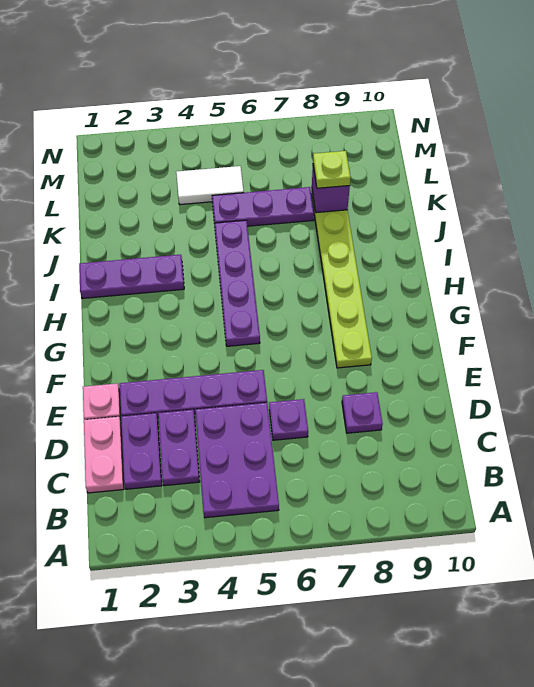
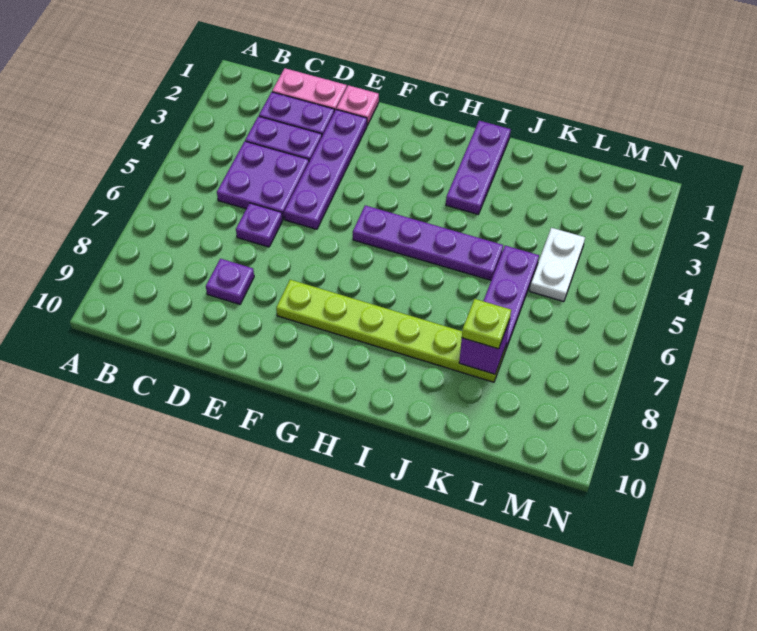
purple 2x3 plate [195,403,279,518] -> purple 2x2 plate [217,141,309,219]
white 1x2 tile [176,166,244,205] -> white 1x2 plate [530,228,585,302]

